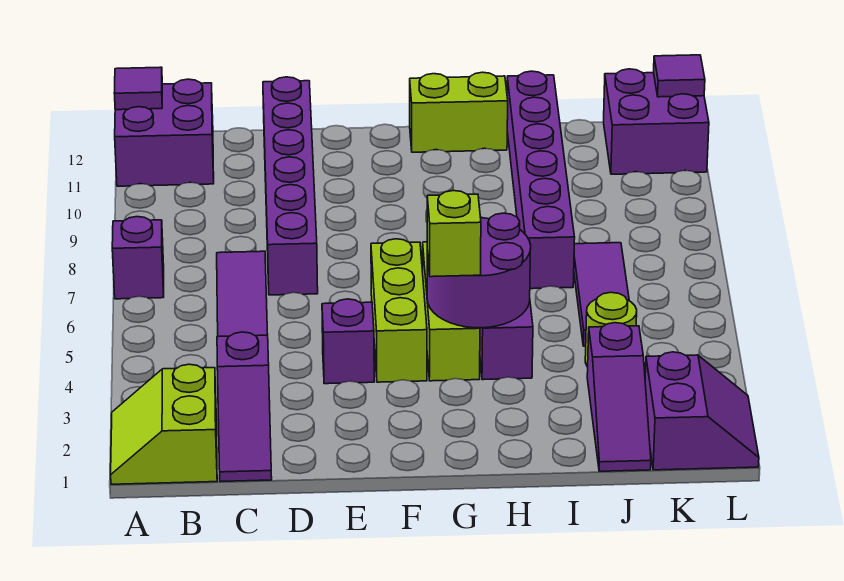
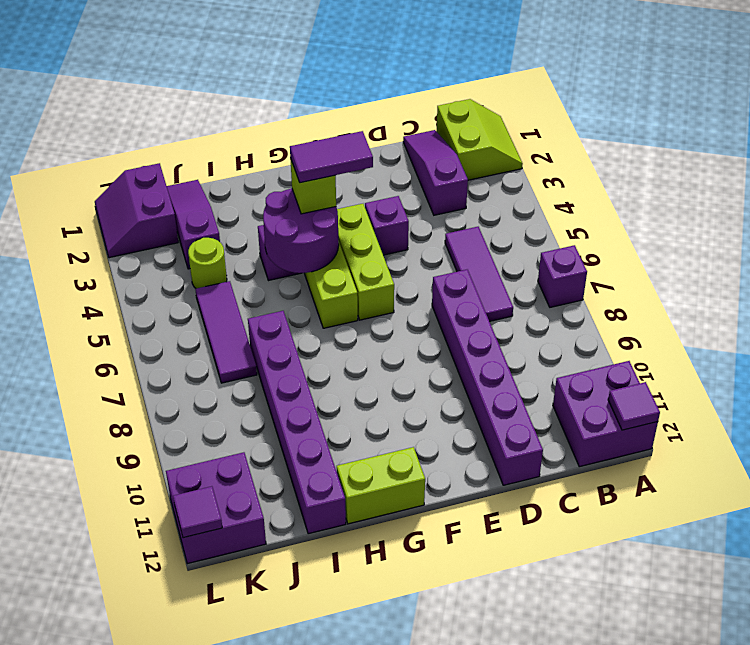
none -> purple 1x2 tile [290,131,373,183]

